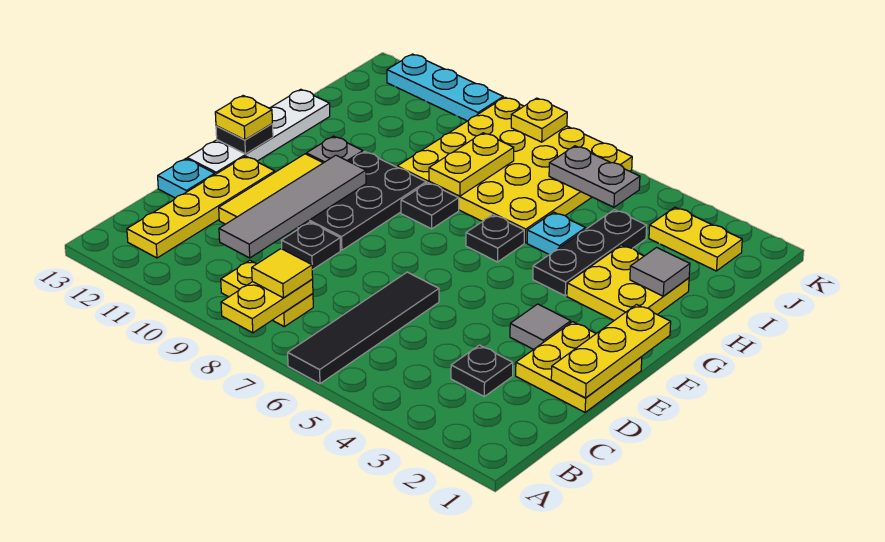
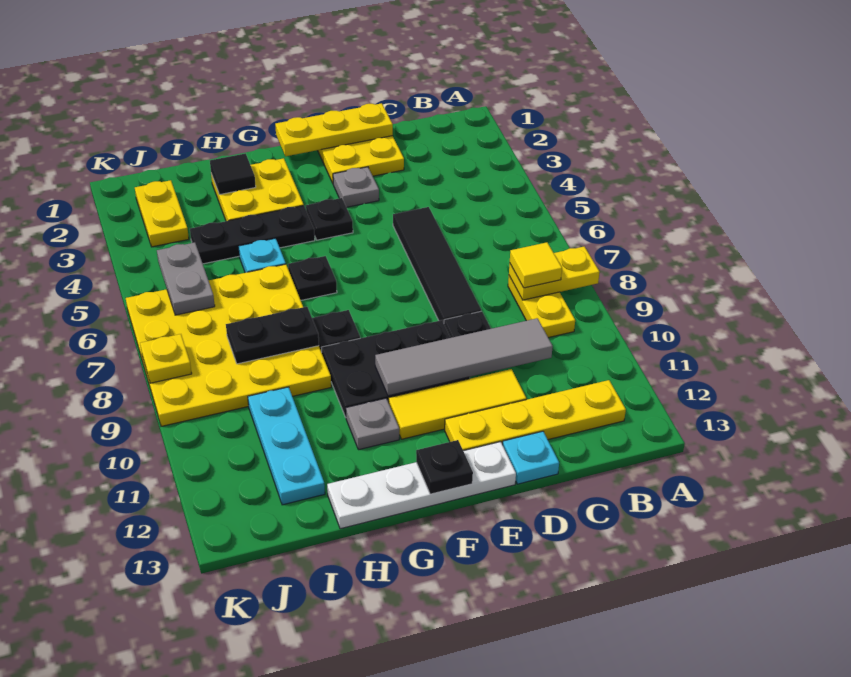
black 1x4 tile [288,272,439,384] -> black 1x4 tile turned to [393,207,481,323]
black 1x1 plate [451,345,513,396] -> black 1x1 plate moved to [306,198,353,240]
grey 1x1 tile [510,304,571,349] -> grey 1x1 plate [333,167,379,207]
yellow 1x1 plate [215,96,272,140] -> none
grey 1x1 tile [630,248,690,296] -> black 1x1 tile [210,154,256,195]
yellow 1x2 plate [429,133,514,196] -> black 1x2 plate [226,307,319,364]
cyan 1x3 plate [387,54,503,121] -> cyan 1x3 plate moved to [248,387,325,505]

